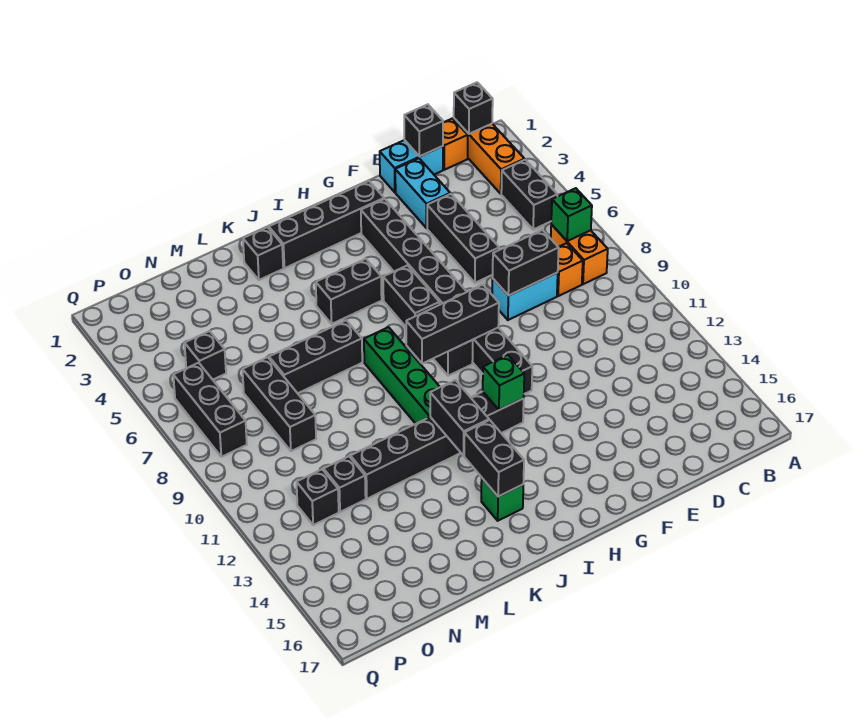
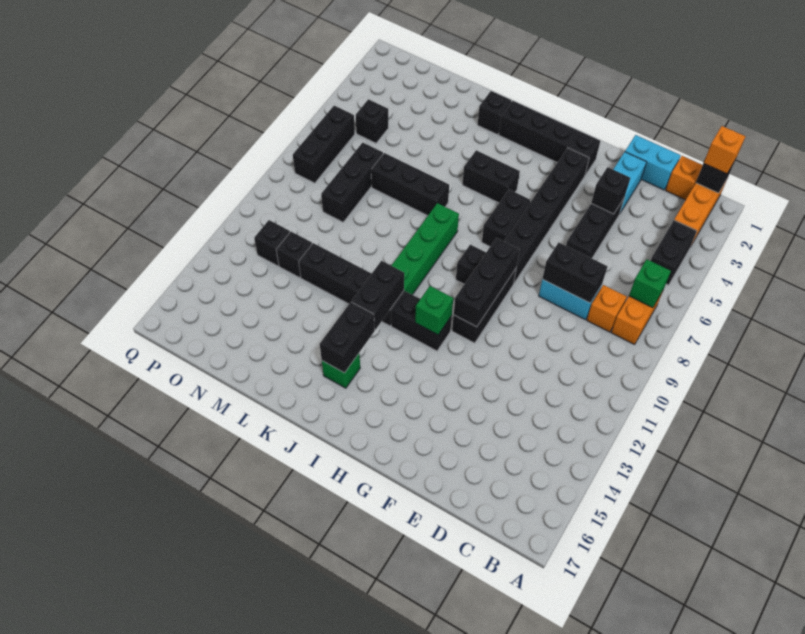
none -> orange 1x1 brick [704,126,746,174]
black 1x1 brick [404,104,443,156] -> black 1x1 brick moved to [591,167,630,214]
black 1x3 brick [406,285,499,364] -> black 1x3 brick turned to [454,238,519,327]

